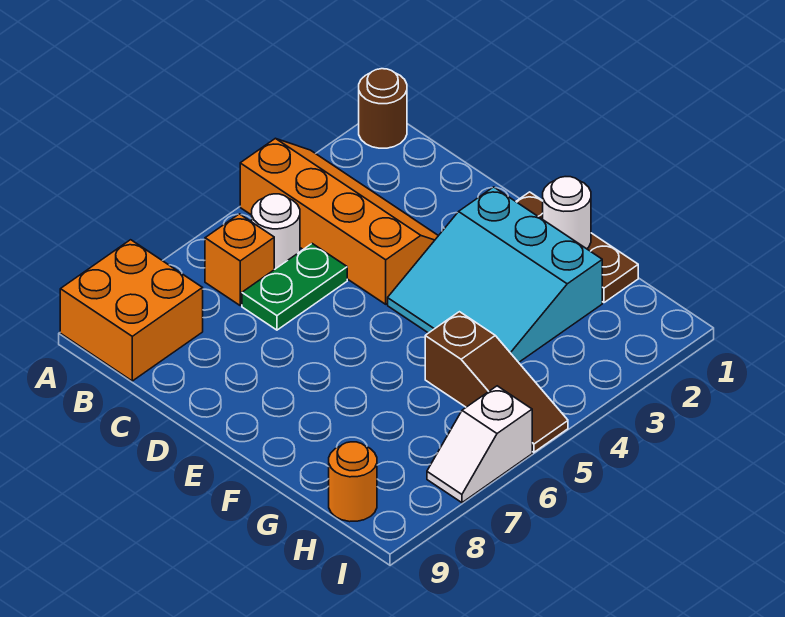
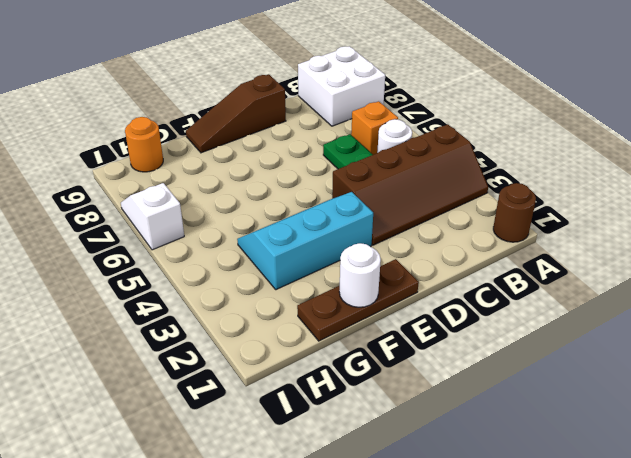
orange 2x4 slope [240,138,438,304] -> brown 2x4 slope [332,124,488,245]
orange 2x2 brick [60,240,203,381] -> white 2x2 brick [298,46,385,126]
cyan 3x3 slope [388,187,602,362] -> cyan 2x3 slope [237,192,373,290]
brown 1x3 slope [425,312,568,452] -> brown 1x3 slope moved to [186,74,286,153]

